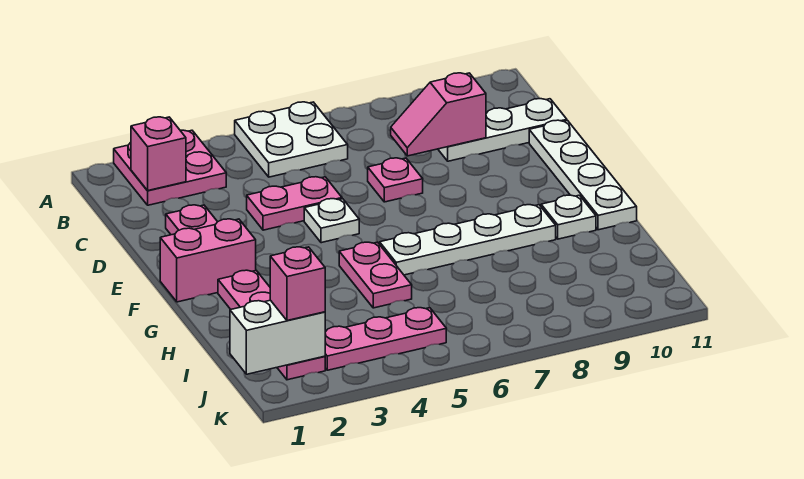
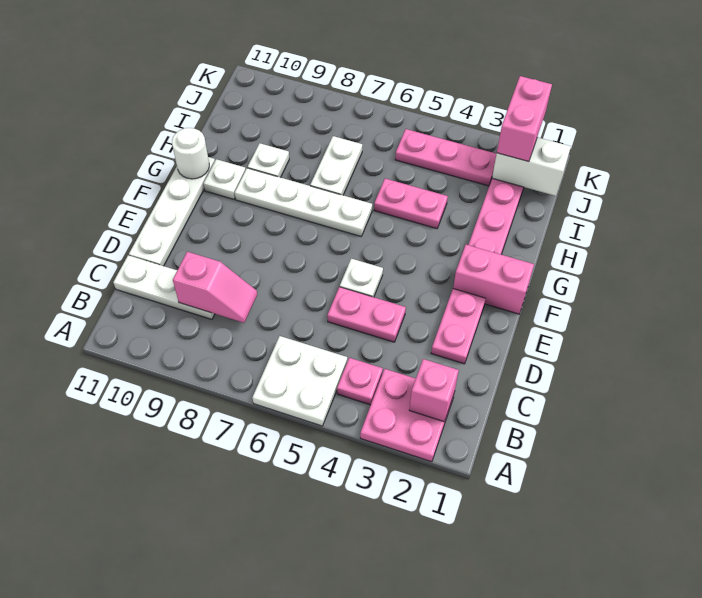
pink 1x1 plate [368,158,423,202] -> pink 1x1 plate moved to [337,358,383,405]
pink 1x2 plate [339,242,412,308] -> pink 1x2 plate turned to [374,179,448,229]
none -> white 1x1 round brick [172,128,209,179]
none -> white 1x2 plate [310,136,362,195]
none -> white 1x1 plate [248,143,289,178]
pink 1x1 brick [270,247,325,321] -> pink 1x2 brick [497,76,552,162]

